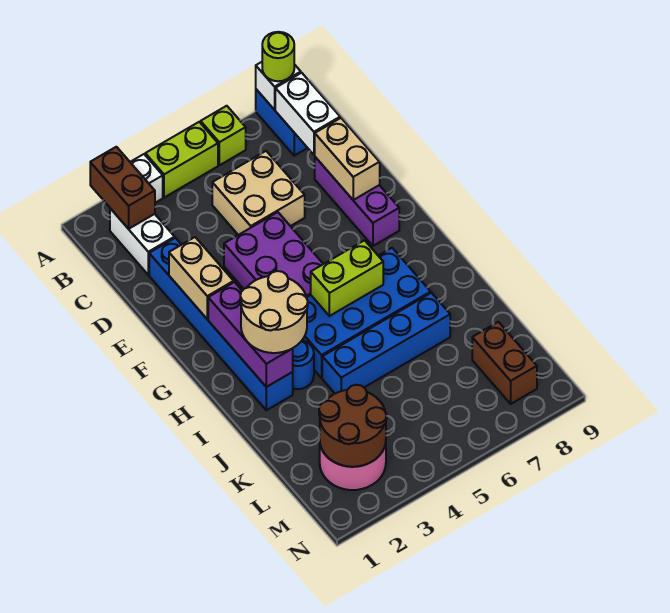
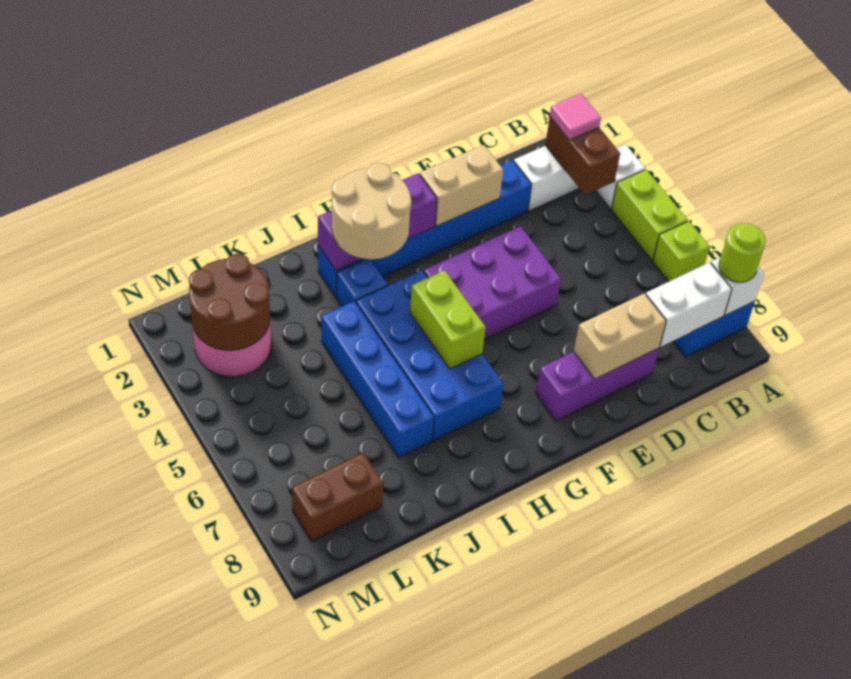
brown 1x2 brick [90,147,155,229] -> brown 1x2 brick turned to [545,117,620,195]
none -> pink 1x1 tile [550,94,601,140]
tan 2x2 brick [212,151,305,235] -> none
blue 1x1 round brick [293,340,314,389] -> blue 1x1 brick [337,259,388,306]

